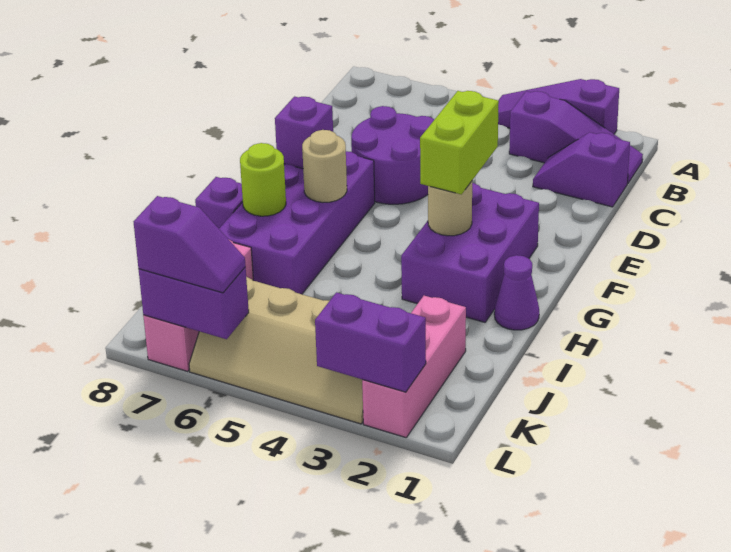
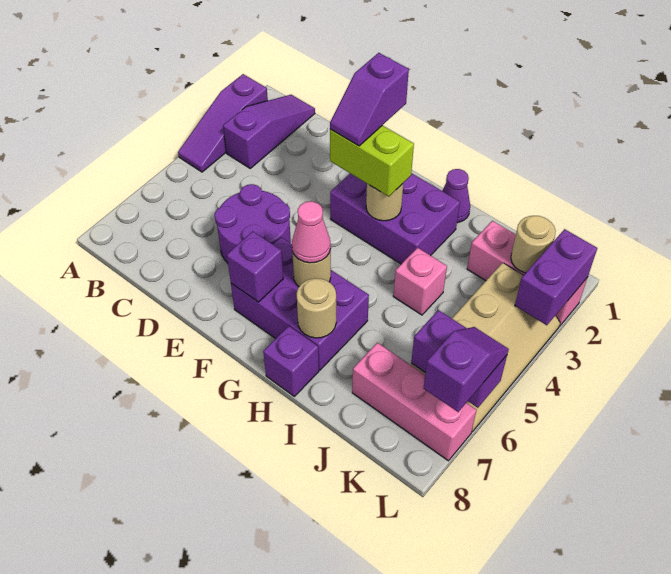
purple 1x2 slope [533,132,630,207] -> purple 1x2 slope moved to [330,53,409,146]
purple 2x4 brick [219,151,375,294] -> purple 2x3 brick [231,237,369,370]
none -> pink 1x1 cone [292,201,331,263]
lime 1x1 round brick [240,143,286,216] -> tan 1x1 round brick [297,278,336,338]
none -> pink 1x1 brick [393,248,447,315]
none -> tan 1x1 round brick [511,216,556,273]
purple 1x2 brick [139,267,249,339] -> purple 1x2 brick turned to [411,310,507,408]

